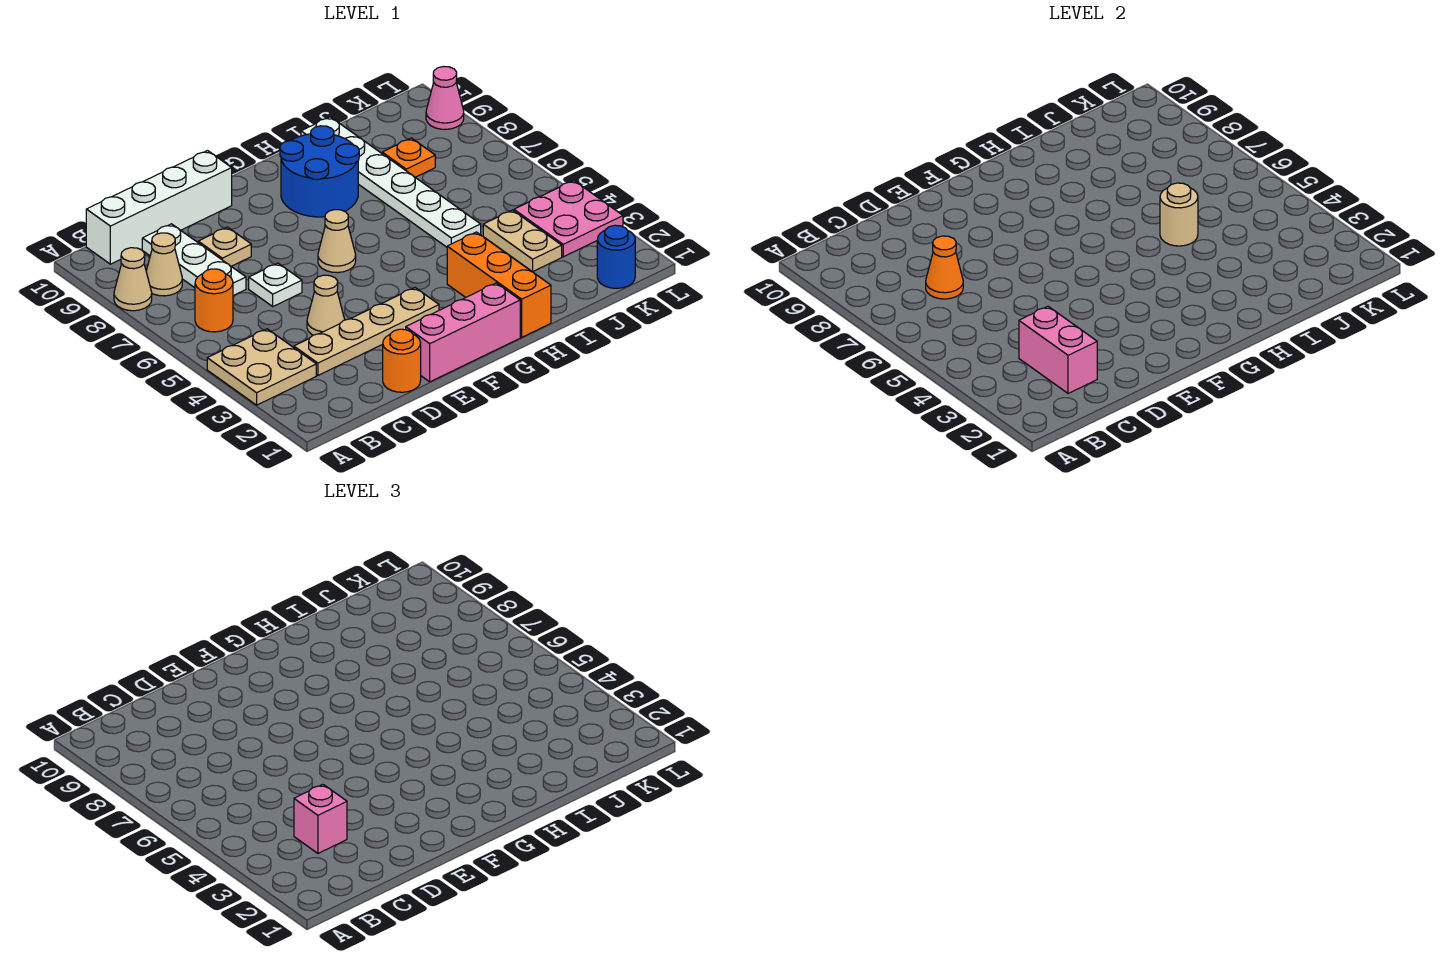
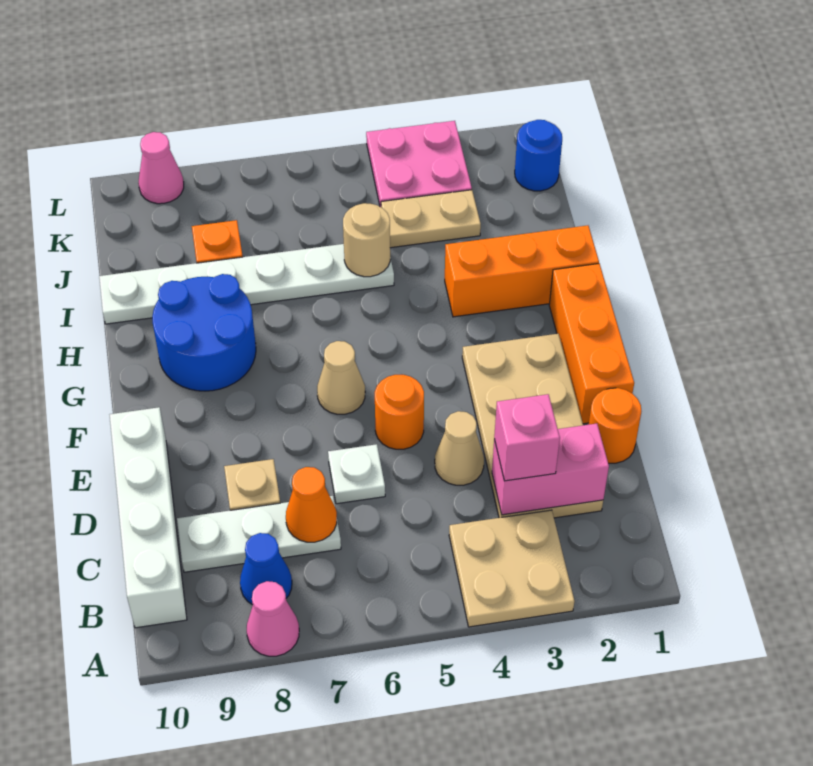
tan 1x1 cone [114,248,152,311] -> pink 1x1 cone [247,581,299,656]
orange 1x1 round brick [195,269,233,332] -> orange 1x1 round brick moved to [375,375,424,449]
tan 1x1 cone [146,233,182,296] -> blue 1x1 cone [240,533,292,605]
tan 1x4 plate [294,288,439,375] -> tan 2x4 plate [462,334,603,518]
pink 1x3 brick [406,283,520,382] -> orange 1x3 brick [549,264,634,424]

